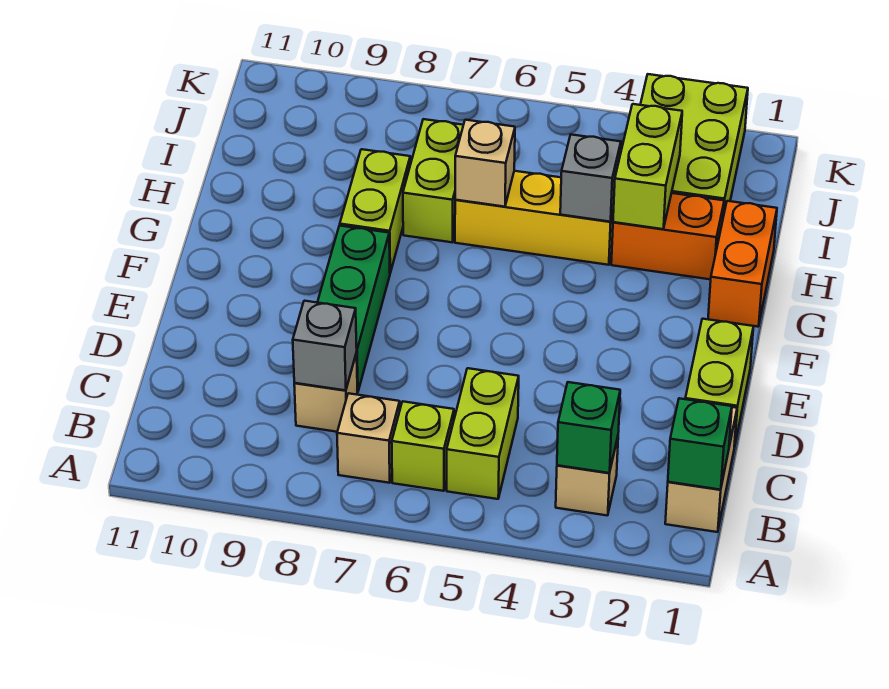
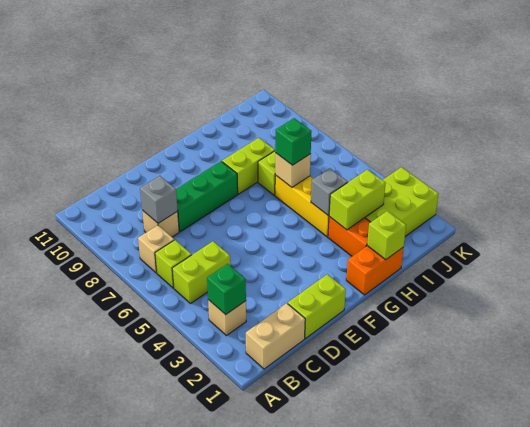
green 1x1 brick [668,398,732,490] -> green 1x1 brick moved to [275,118,311,165]
none -> lime 1x1 brick [367,211,406,259]

